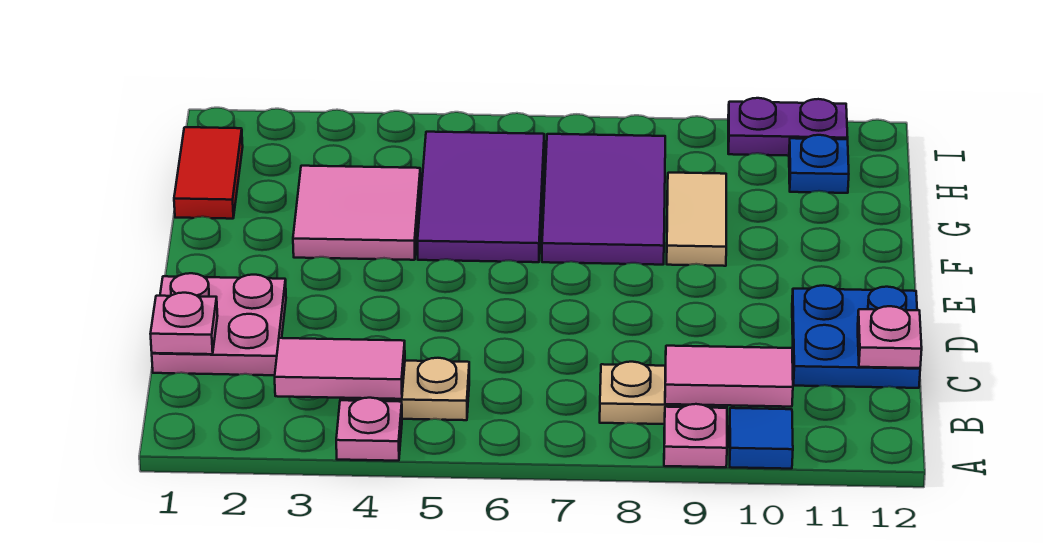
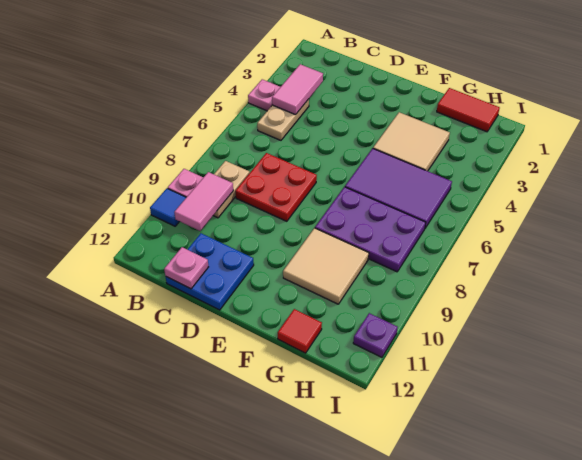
pink 2x2 plate [152,273,286,375] -> none
pink 1x1 plate [151,293,218,354] -> none
none -> red 2x2 plate [235,153,317,221]
pink 2x2 tile [293,166,421,260] -> tan 2x2 tile [373,112,450,171]
purple 2x3 tile [542,134,665,265] -> purple 2x3 plate [315,187,426,272]
tan 1x2 tile [667,173,726,266] -> tan 2x2 tile [283,228,369,304]
none -> red 1x1 tile [278,309,322,353]
blue 1x1 plate [789,135,849,193] -> none
purple 1x2 plate [728,98,848,156] -> purple 1x1 plate [353,313,398,357]

